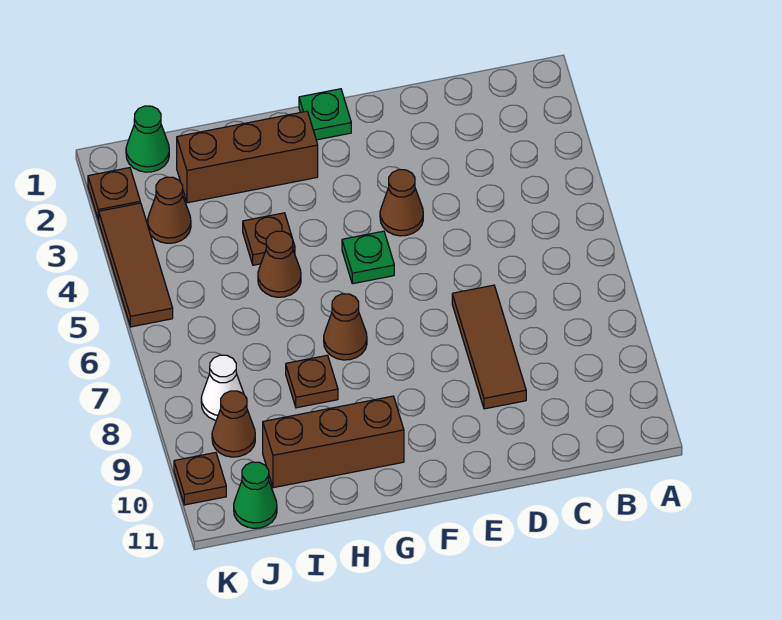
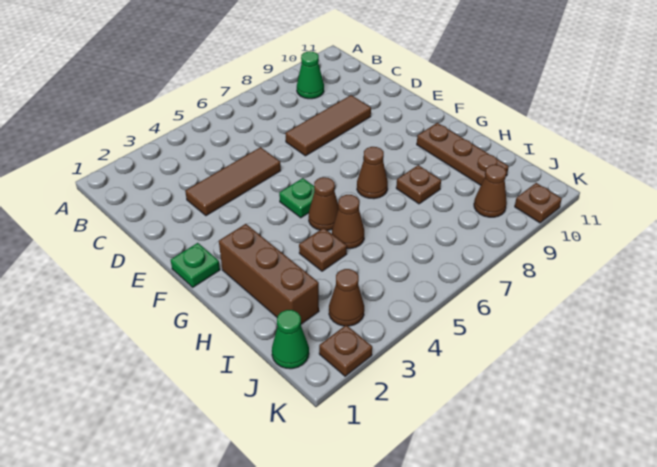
brown 1x1 cone [380,170,423,236] -> brown 1x1 cone moved to [309,177,338,230]
brown 1x3 brick [263,396,404,488] -> brown 1x3 plate [417,123,509,185]
white 1x1 cone [201,355,244,420] -> none
green 1x1 cone [234,462,277,528] -> green 1x1 cone moved to [297,51,324,99]
brown 1x3 tile [99,203,173,327] -> brown 1x3 tile moved to [185,147,281,216]

